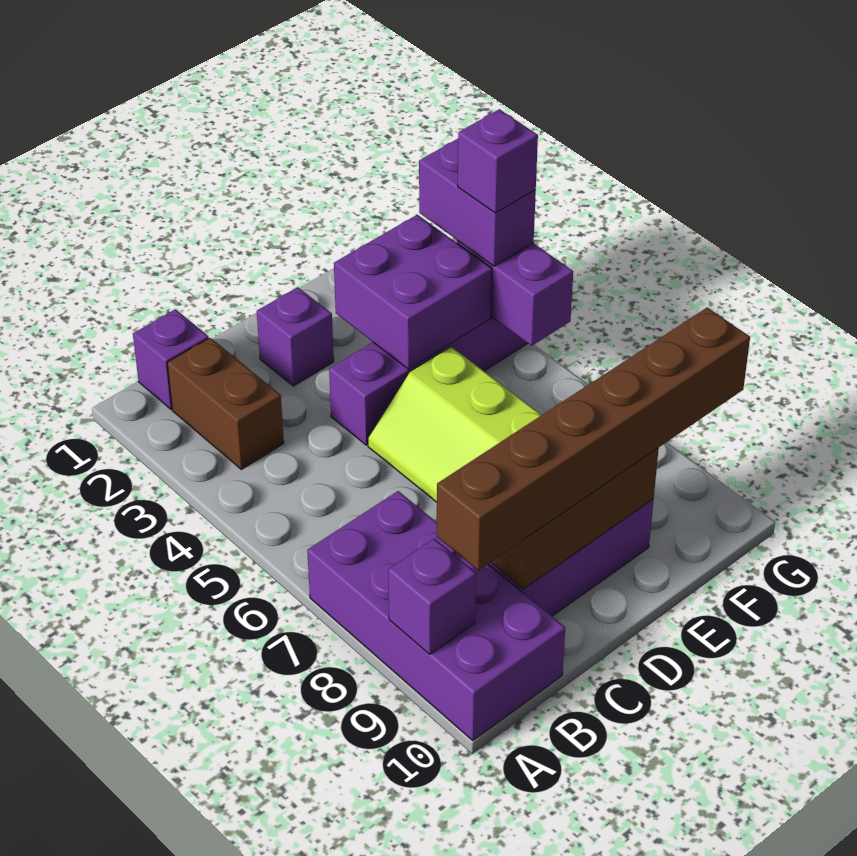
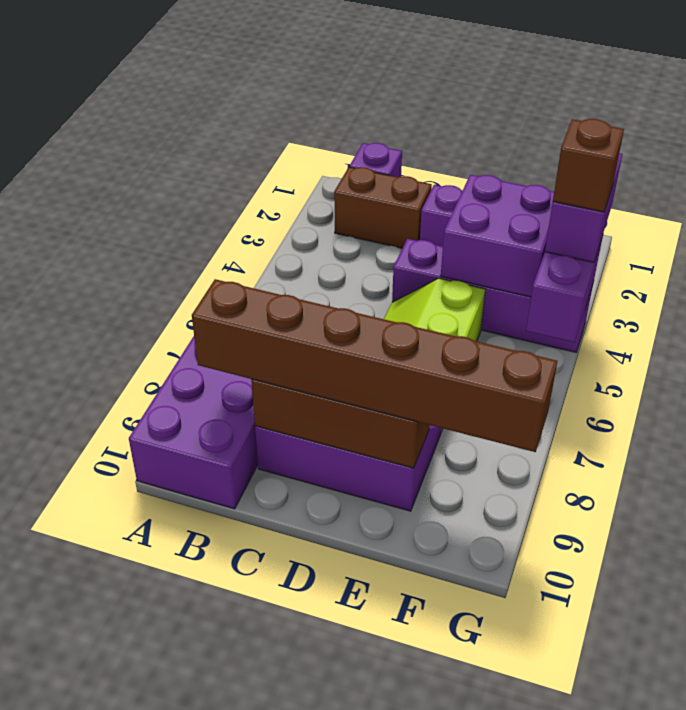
purple 1x1 brick [388,539,476,654] -> none
brown 1x2 brick [167,338,284,469] -> brown 1x2 brick turned to [334,167,432,248]
purple 1x1 brick [458,109,538,213] -> brown 1x1 brick [553,119,624,212]

